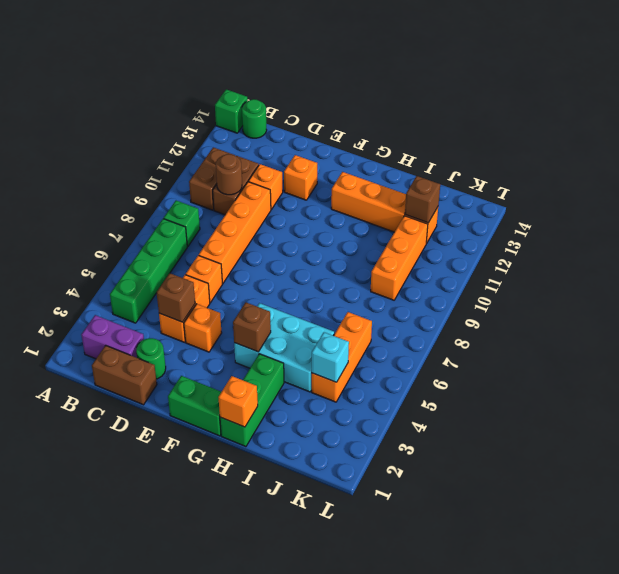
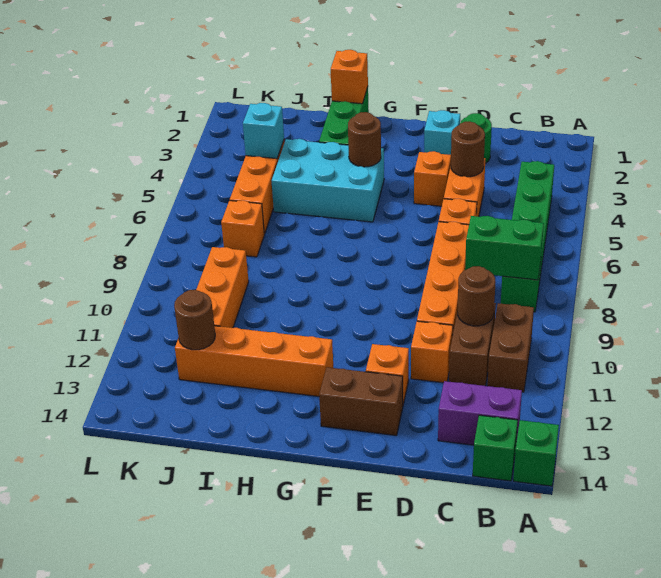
purple 1x2 brick [81,315,144,359] -> purple 1x2 brick moved to [438,381,522,445]
green 1x1 round brick [242,99,267,138] -> green 1x1 brick [473,415,518,481]
brown 1x2 brick [92,345,157,405] -> brown 1x2 brick moved to [319,367,403,436]
brown 1x1 brick [157,273,195,322] -> brown 1x1 round brick [451,121,485,177]
none -> cyan 1x1 brick [424,110,460,155]
green 1x2 brick [168,376,221,436] -> green 1x2 brick moved to [465,216,544,280]
brown 1x1 brick [233,302,271,352] -> brown 1x1 round brick [348,112,381,167]
none -> orange 1x1 brick [221,200,264,257]
brown 1x1 brick [405,176,440,223] -> brown 1x1 round brick [174,290,215,350]

